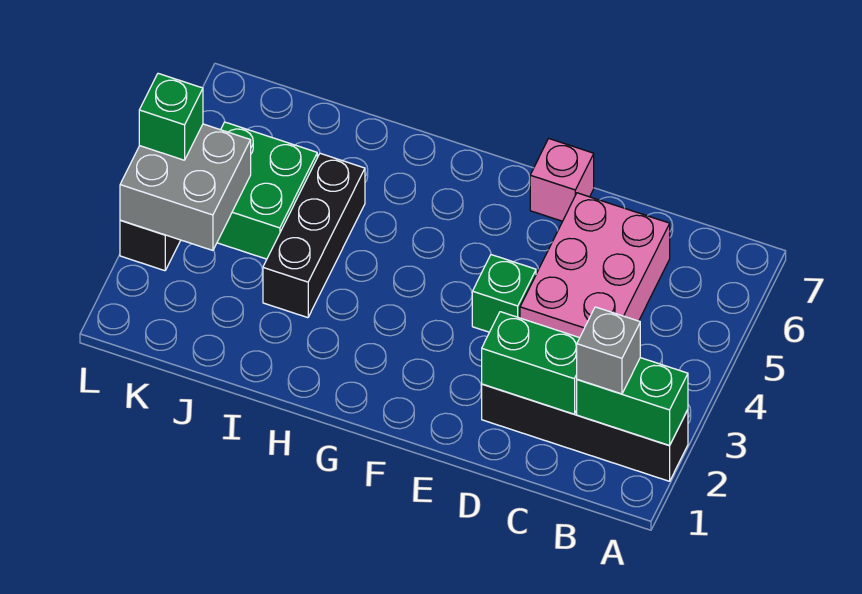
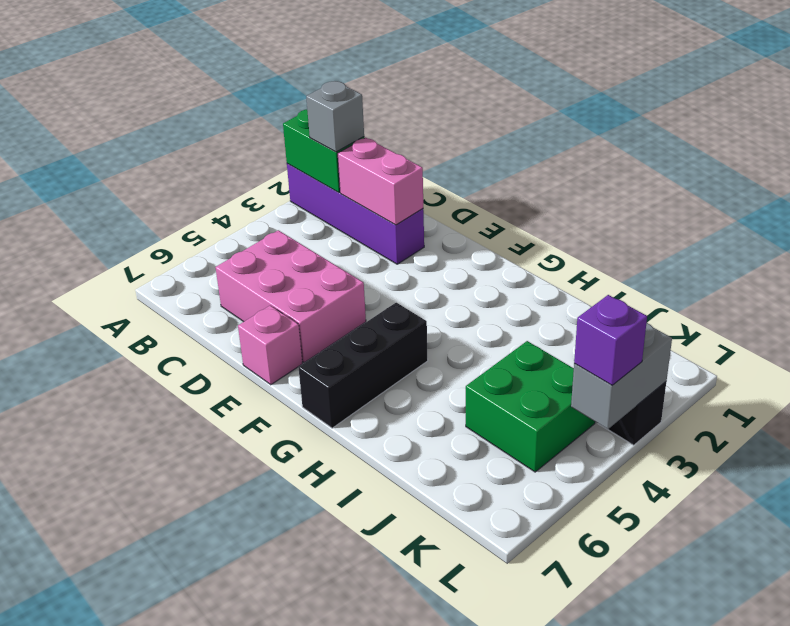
black 1x4 brick [482,384,688,481] -> purple 1x4 brick [287,164,424,264]
green 1x2 brick [482,312,579,414] -> pink 1x2 brick [338,138,423,225]
pink 2x3 brick [520,193,670,338] -> pink 2x3 brick turned to [215,230,366,363]
green 1x1 brick [472,255,536,332] -> none
black 1x3 brick [263,153,365,318] -> black 1x3 brick moved to [298,303,428,428]
grey 2x2 brick [120,124,251,250] -> grey 1x2 brick [571,323,672,429]
green 1x1 brick [139,73,203,160] -> purple 1x1 brick [574,295,647,385]

